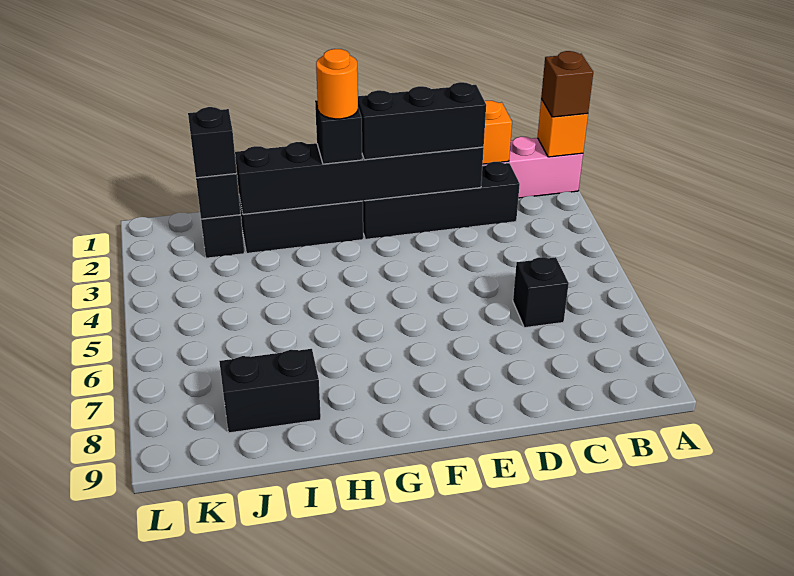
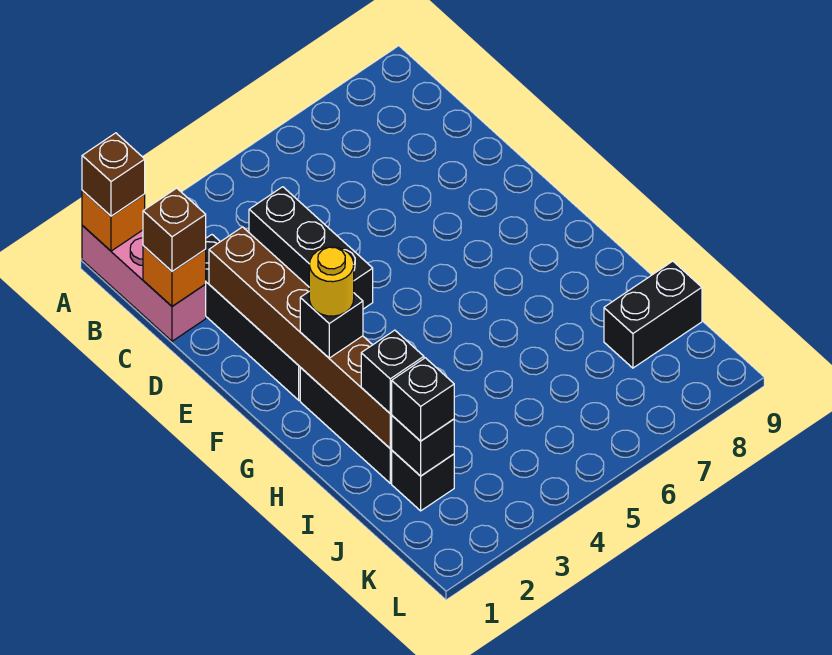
none -> brown 1x1 brick [143,188,206,271]
black 1x1 brick [513,257,569,328] -> black 1x1 brick moved to [361,330,424,413]
black 1x6 brick [235,142,484,214] -> brown 1x6 brick [209,227,392,448]
black 1x3 brick [358,82,486,160] -> black 1x3 brick moved to [249,187,373,309]
orange 1x1 round brick [316,49,358,119] -> yellow 1x1 round brick [309,247,354,316]
black 1x2 brick [219,349,321,433] -> black 1x2 brick turned to [604,261,702,368]

